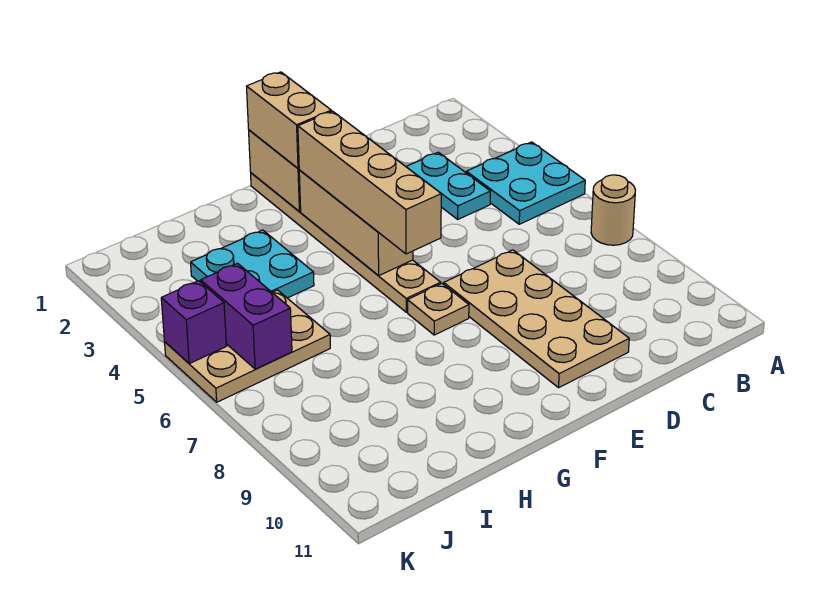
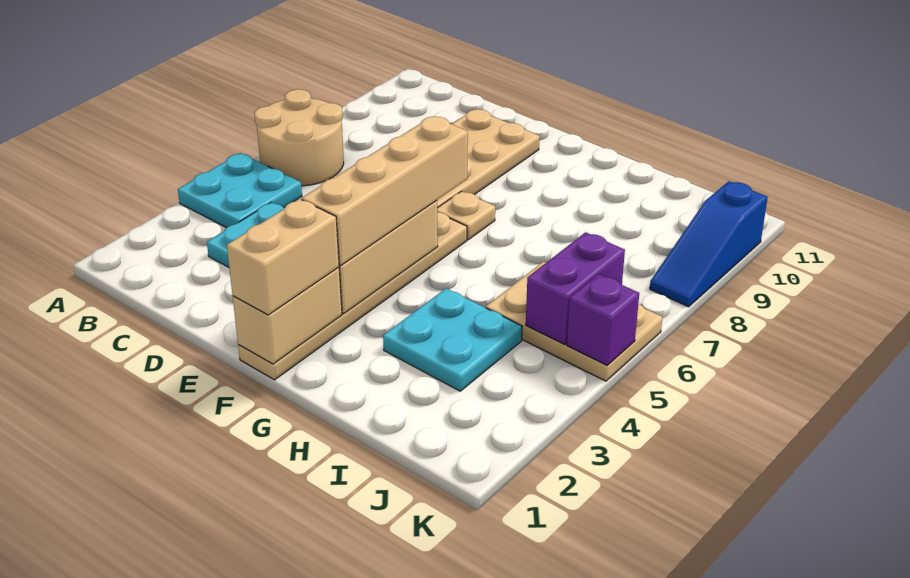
tan 1x1 round brick [591,175,635,245] -> tan 2x2 round brick [254,89,344,186]
none -> blue 1x3 slope [650,181,768,307]

